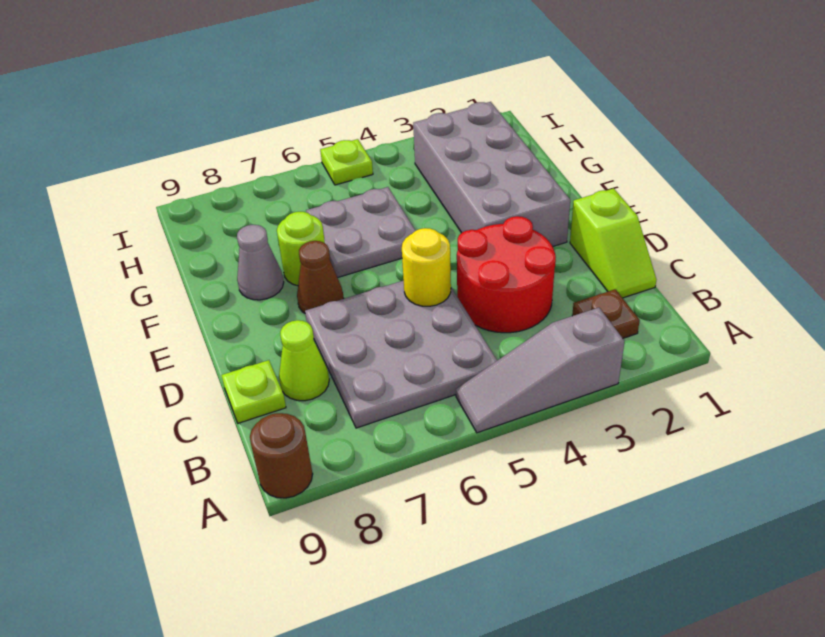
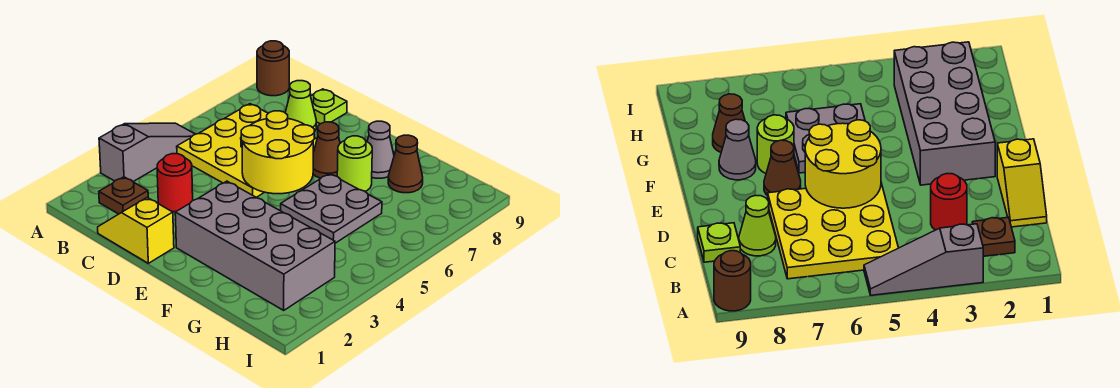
grey 3x3 plate [305,281,497,428] -> yellow 3x3 plate [177,104,317,197]
lime 1x2 slope [570,188,656,298] -> yellow 1x2 slope [98,198,174,263]
red 2x2 round brick [457,216,556,333] -> red 1x1 round brick [157,154,193,212]
yellow 1x1 round brick [402,228,451,306] -> yellow 2x2 round brick [241,111,314,194]
none -> brown 1x1 cone [388,135,423,193]
lime 1x1 plate [320,139,373,185] -> none

